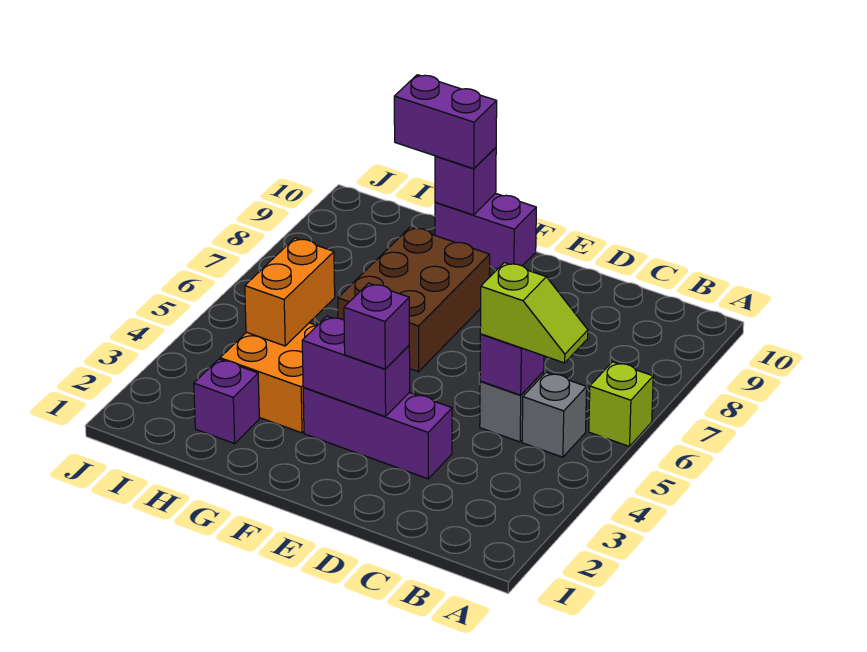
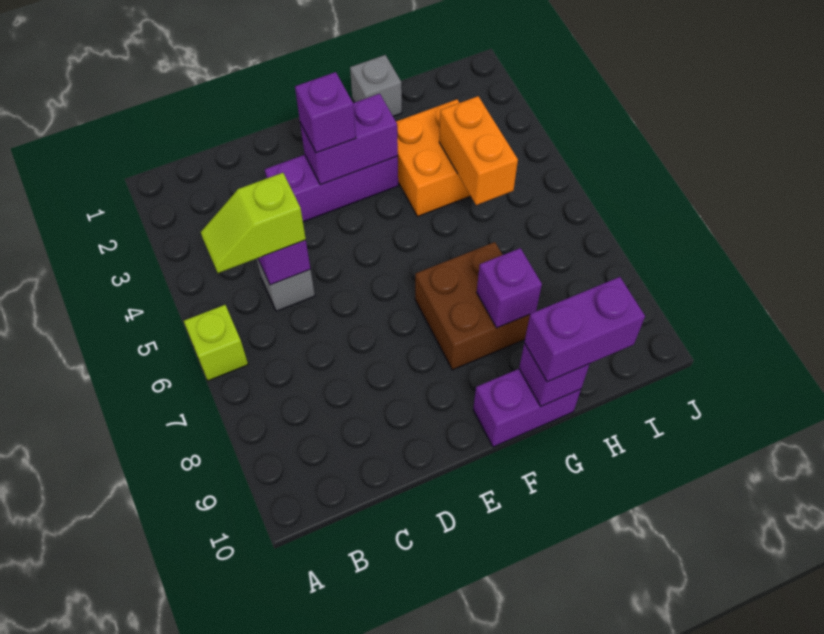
grey 1x1 brick [522,372,587,457] -> grey 1x1 brick moved to [350,55,402,116]
brown 2x3 brick [338,227,490,372] -> brown 2x2 brick [415,242,530,370]
purple 1x1 brick [194,359,259,444] -> purple 1x1 brick moved to [477,248,542,328]

